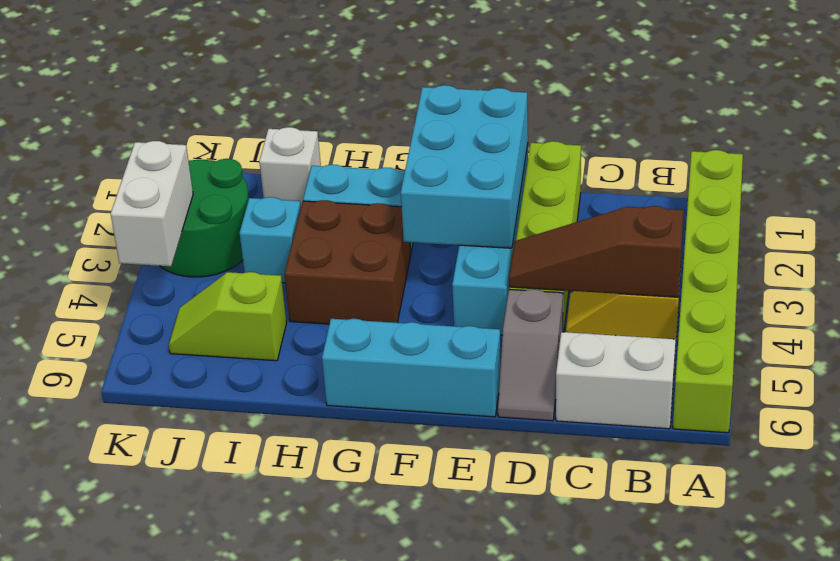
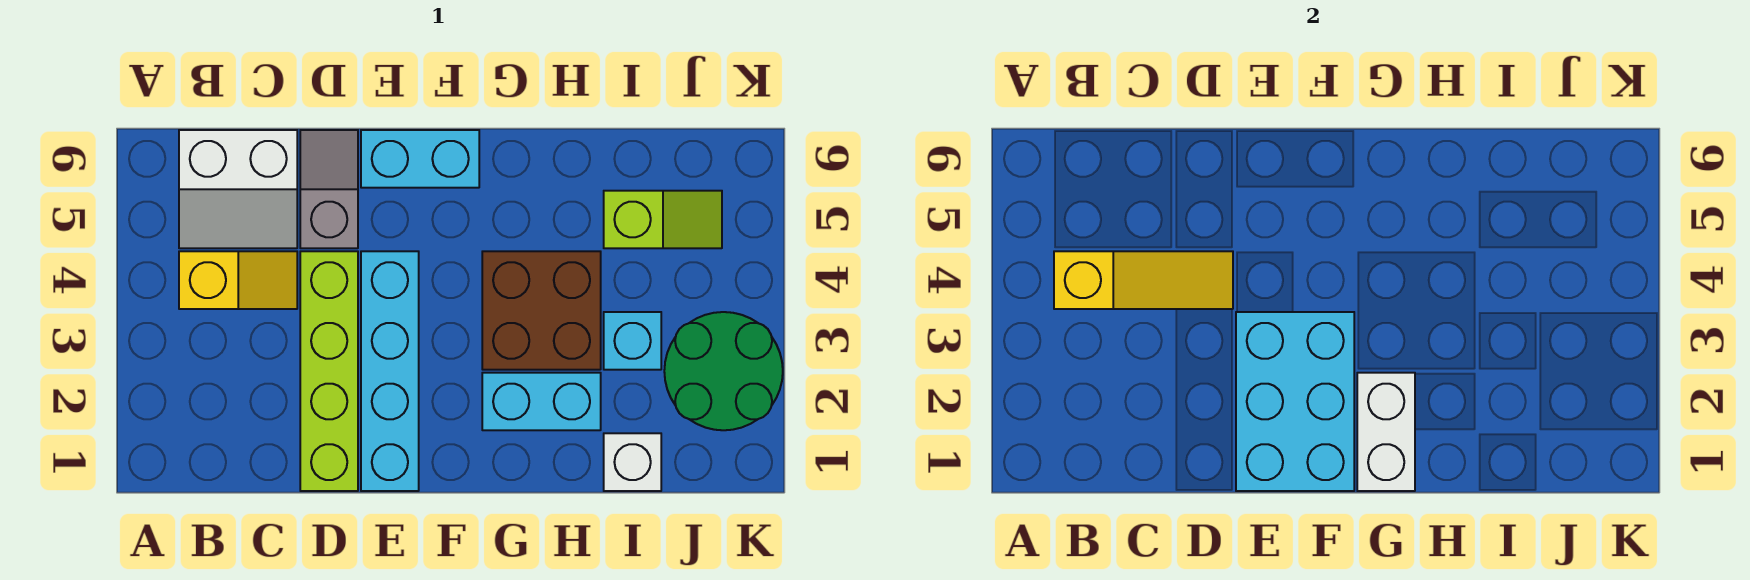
lime 1x6 brick [673,150,743,433] -> none
brown 1x3 slope [509,206,684,297] -> yellow 1x3 slope [1054,251,1233,309]
cyan 1x3 brick [322,319,501,417] -> cyan 1x2 brick [361,130,479,188]
white 1x2 brick [111,141,193,266] -> white 1x2 brick moved to [1357,373,1415,491]

